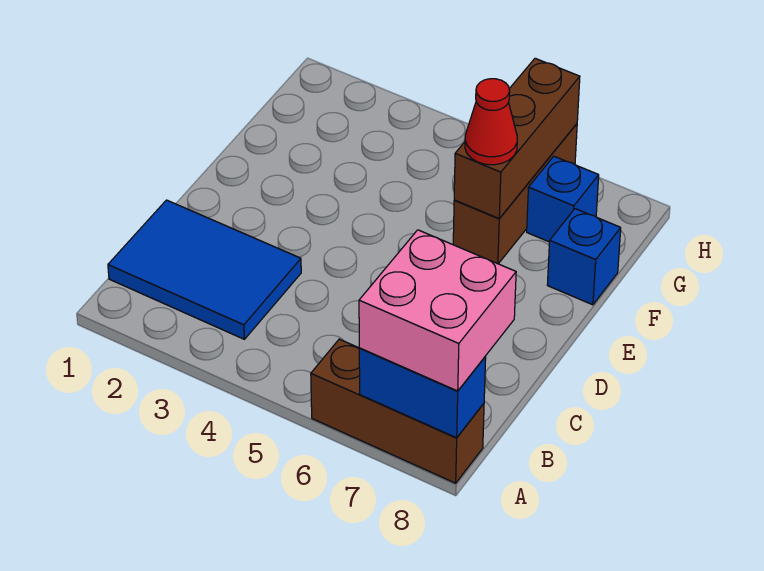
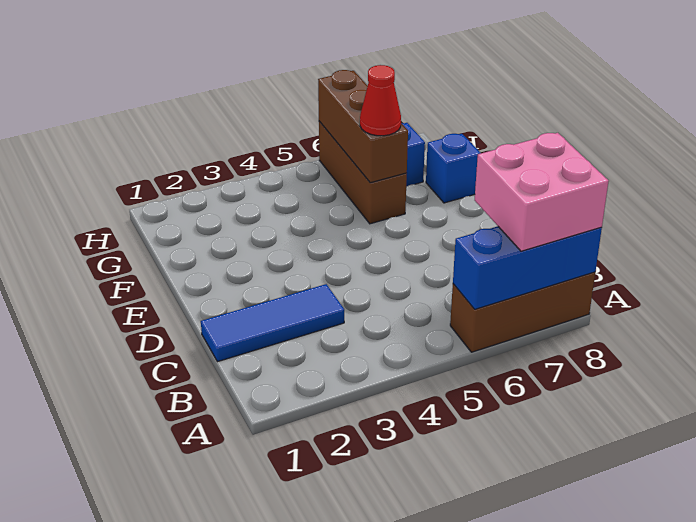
blue 1x2 brick [359,348,486,438] -> blue 1x3 brick [453,226,602,309]
blue 2x3 tile [108,200,301,339] -> blue 1x3 tile [201,284,344,362]

